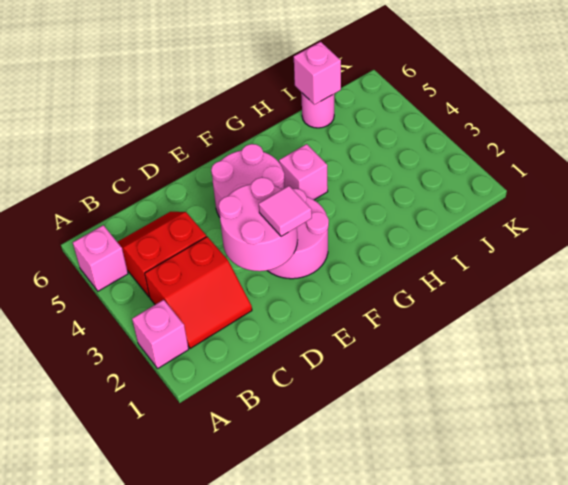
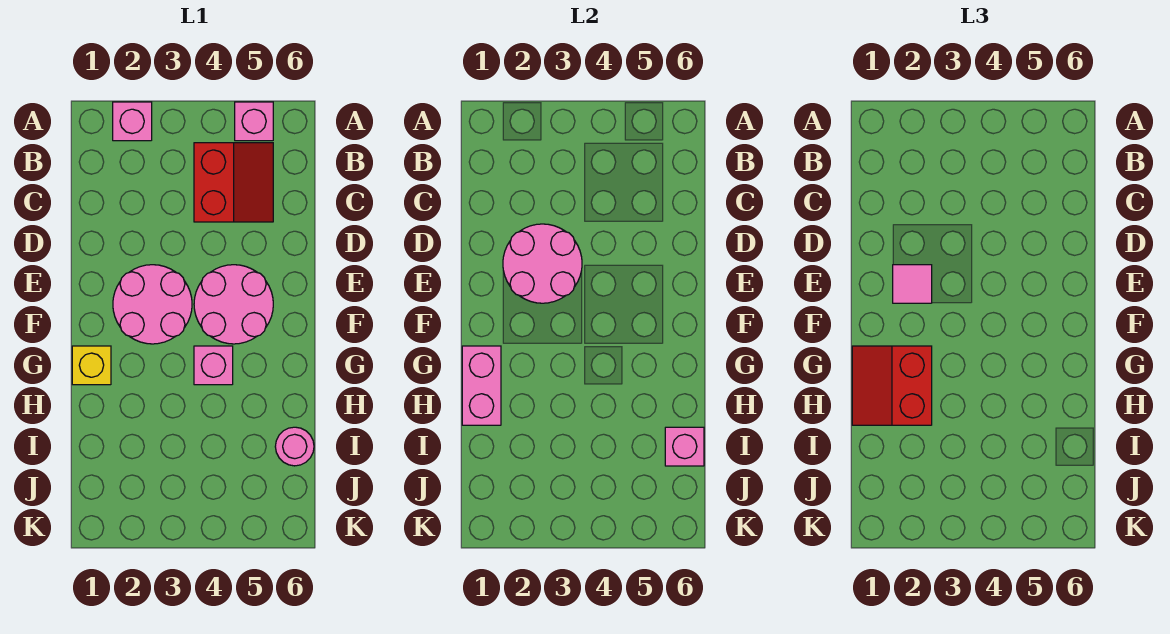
red 2x2 slope [145,237,252,348] -> red 2x2 slope moved to [852,346,932,425]
none -> yellow 1x1 brick [72,346,111,385]
none -> pink 1x2 brick [462,346,501,425]

